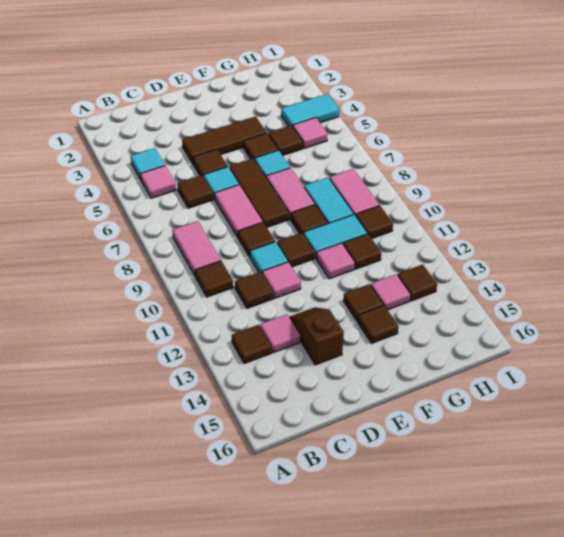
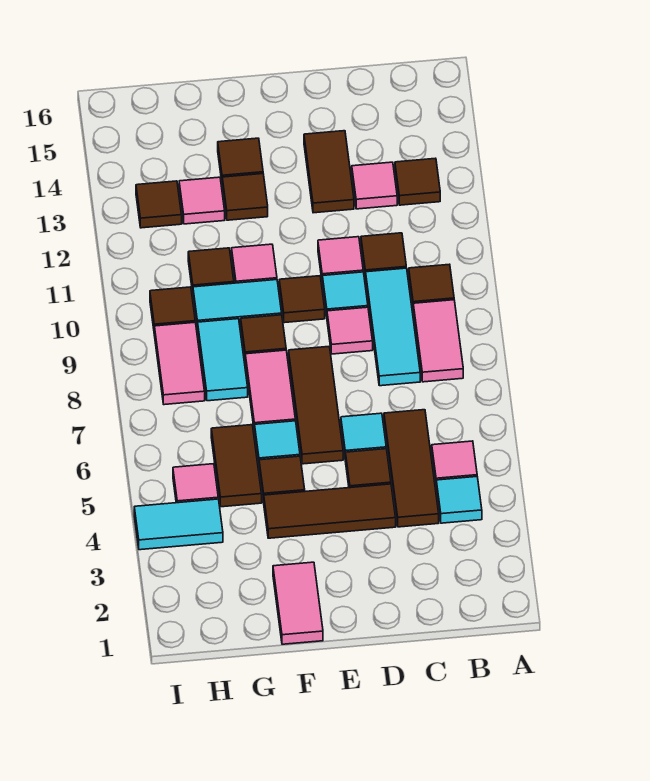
brown 1x1 tile [177,175,213,208] -> brown 1x3 tile [384,410,439,527]
none -> cyan 1x3 tile [366,268,420,386]
pink 1x2 tile [215,185,263,237] -> pink 1x2 tile moved to [273,562,323,644]
brown 1x1 tile [238,222,275,257] -> pink 1x1 tile [327,307,373,354]
brown 1x2 slope [289,307,344,365] -> brown 1x2 tile [304,131,354,213]
brown 1x1 tile [268,125,303,156] -> brown 1x2 tile [211,425,262,507]

